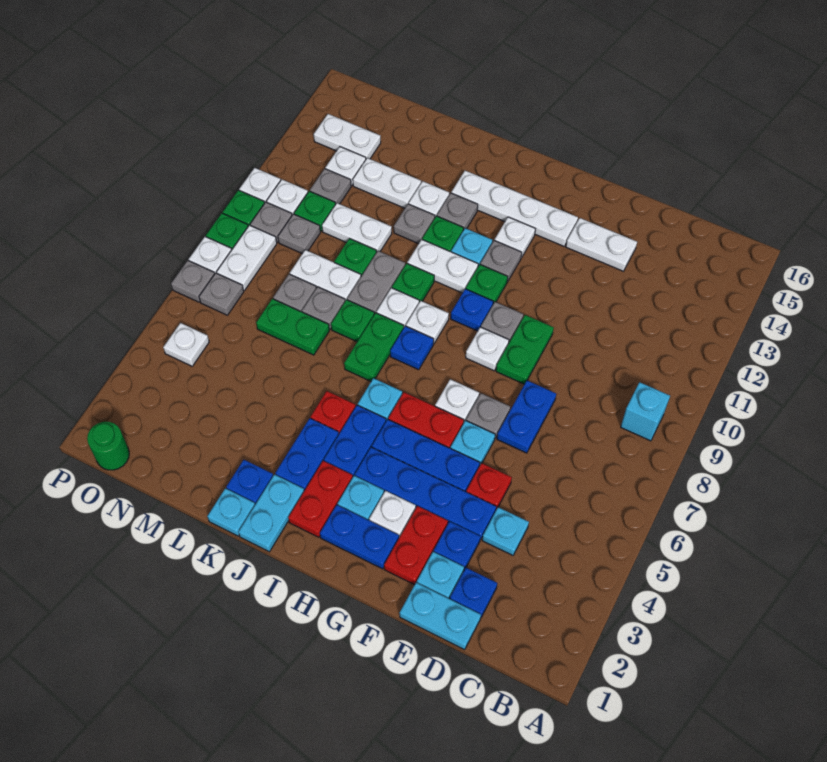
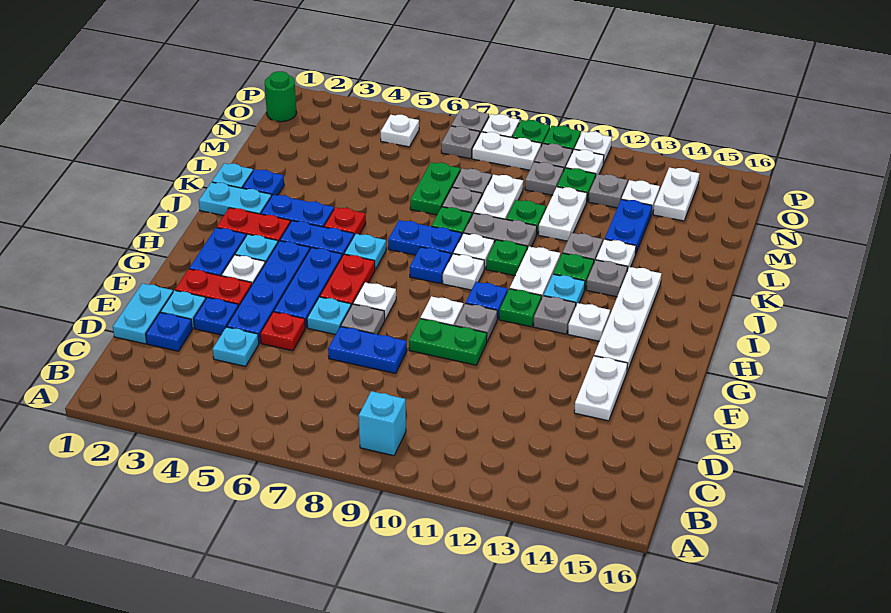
green 1x2 plate [344,313,404,381] -> blue 1x2 plate [388,220,462,256]
white 1x2 plate [353,158,421,208] -> blue 1x2 plate [605,199,652,255]

